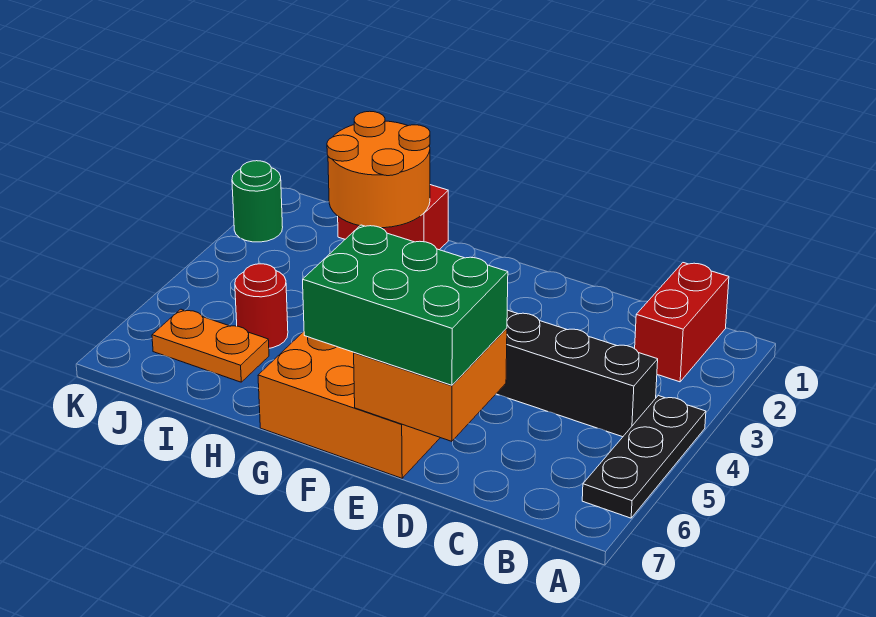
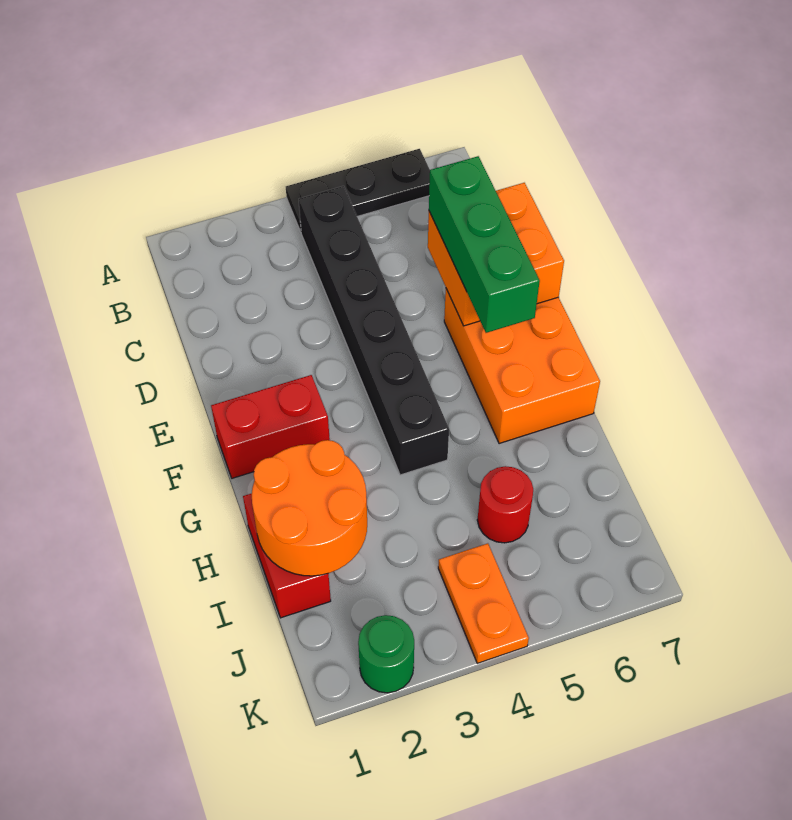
red 1x2 brick [635,263,729,382] -> red 1x2 brick moved to [211,375,330,478]
green 2x3 brick [303,225,508,385] -> green 1x3 brick [429,156,540,333]
orange 1x2 plate [152,309,269,382] -> orange 1x2 plate moved to [438,543,529,663]

